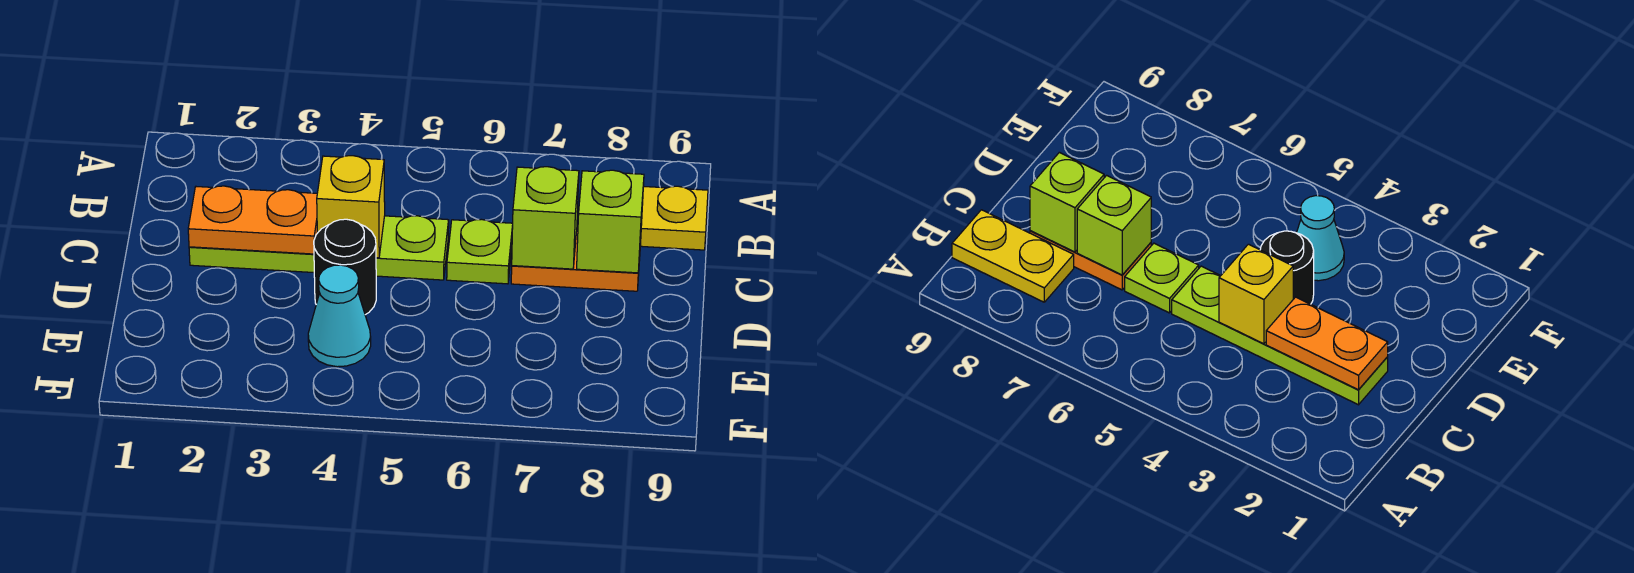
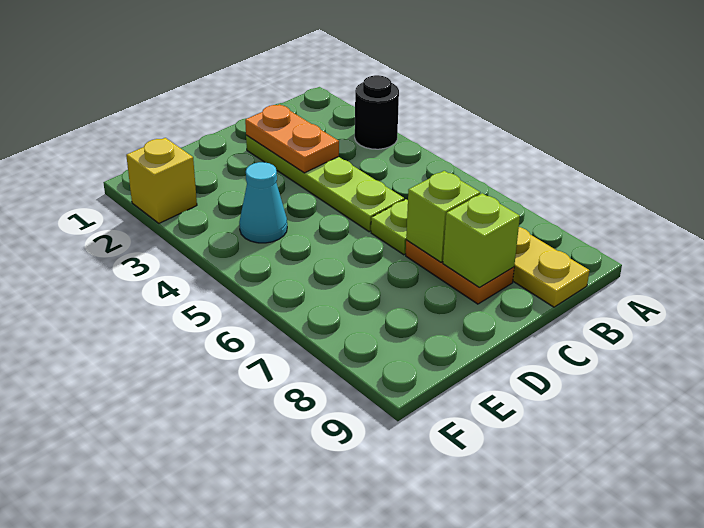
yellow 1x1 brick [317,156,385,258] -> yellow 1x1 brick moved to [126,138,197,223]
black 1x1 round brick [314,219,376,315] -> black 1x1 round brick moved to [355,75,399,149]

